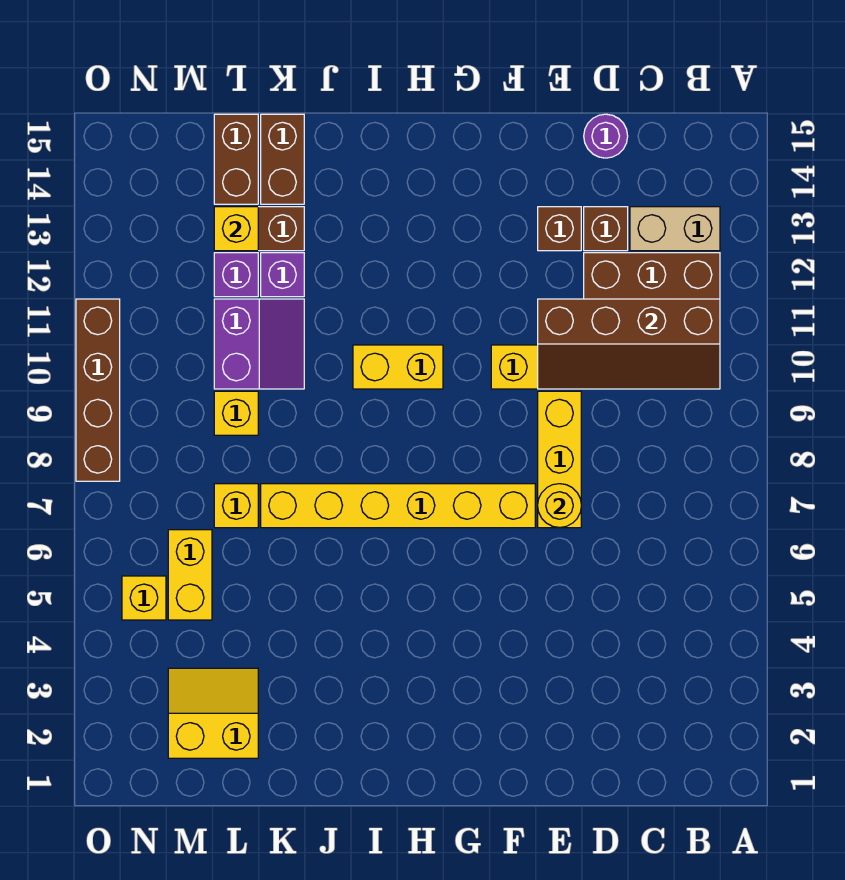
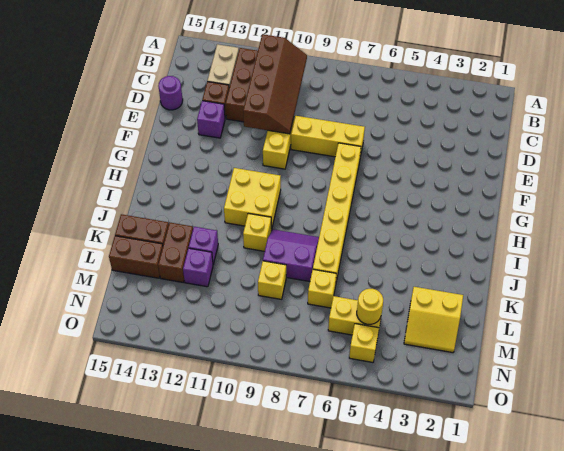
yellow 1x1 round brick [538,484,581,528] -> yellow 1x1 round brick moved to [357,289,383,324]
brown 1x1 brick [538,207,581,251] -> purple 1x1 brick [197,101,225,138]
yellow 1x2 brick [353,345,443,389] -> yellow 2x2 brick [224,168,281,230]
purple 2x2 slope [214,299,304,389] -> purple 2x2 slope moved to [263,229,319,281]
yellow 2x2 slope [168,668,258,758] -> yellow 2x2 slope turned to [404,287,463,353]
yellow 1x1 brick [214,207,258,251] -> yellow 1x1 brick moved to [243,213,272,251]
brown 1x4 brick [76,299,120,481] -> none

